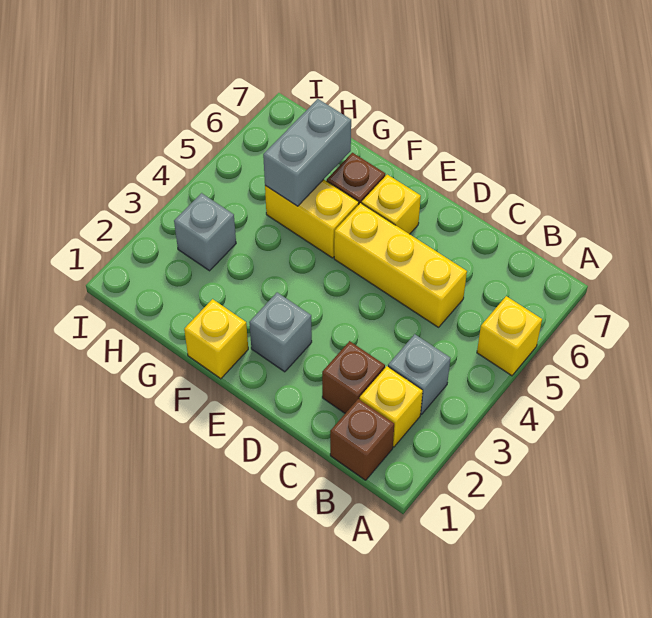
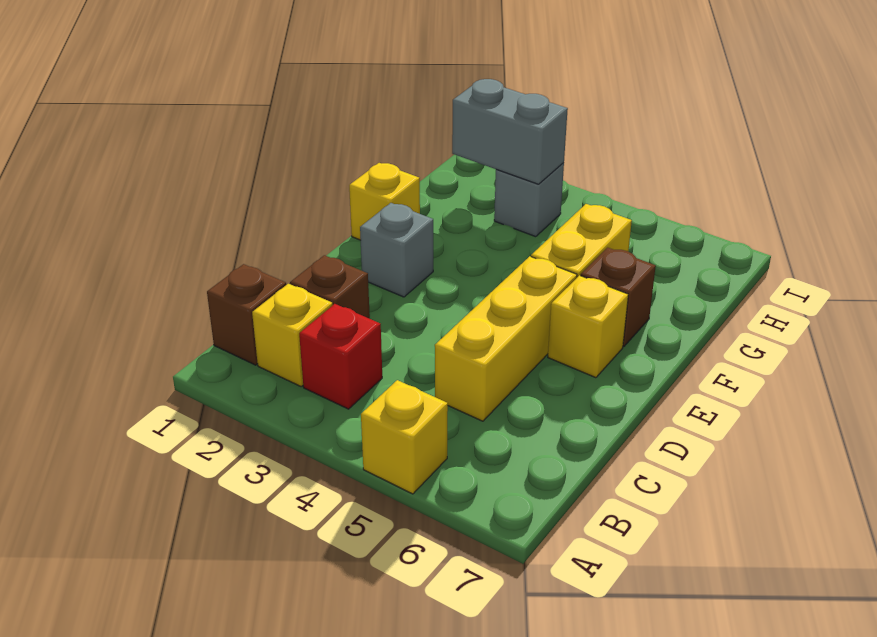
grey 1x1 brick [388,334,451,415] -> red 1x1 brick [299,304,382,409]
grey 1x2 brick [263,99,351,206] -> grey 1x2 brick moved to [452,79,568,184]

